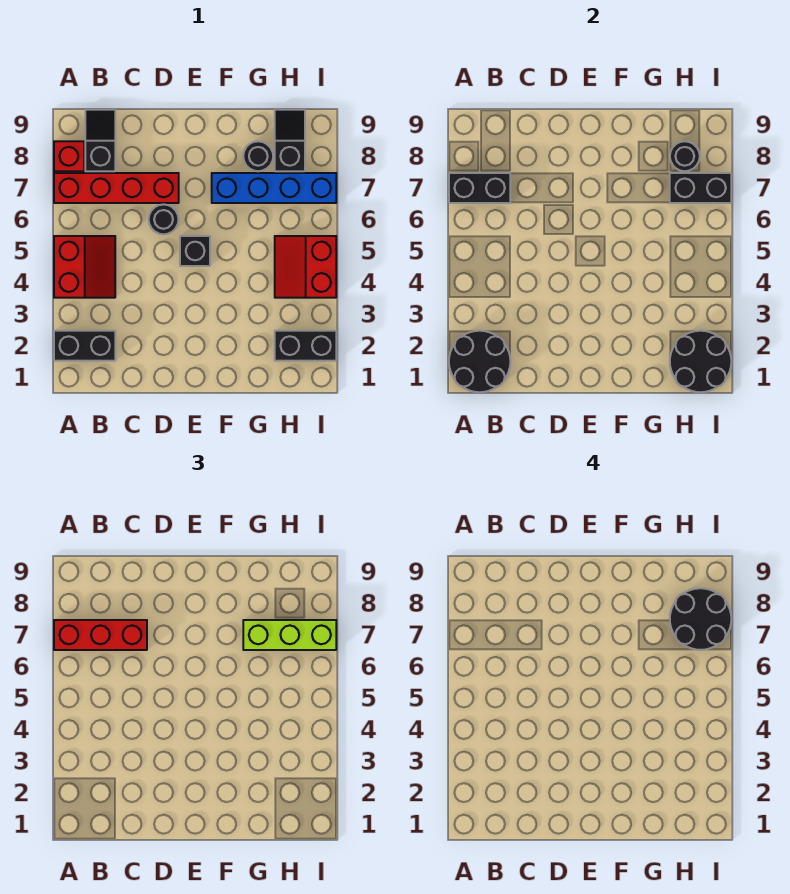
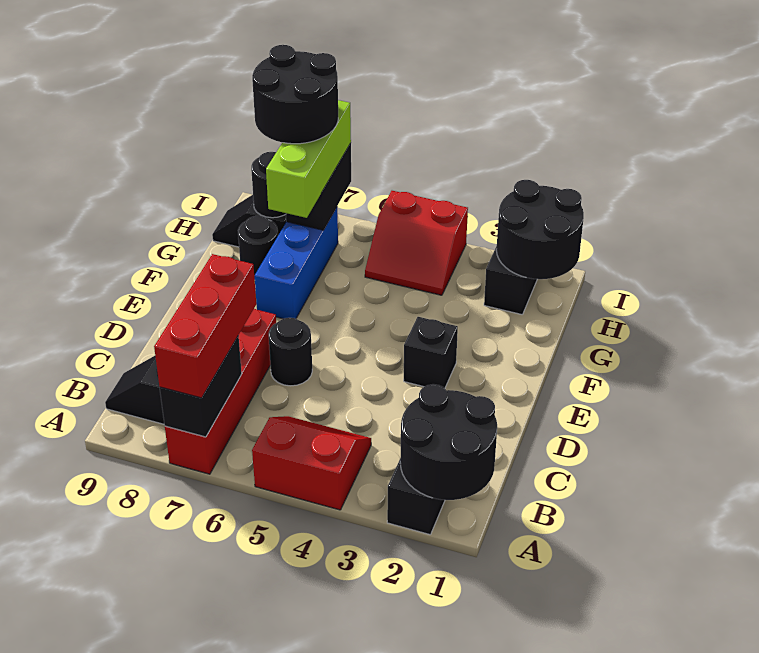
red 1x1 brick [54,141,84,171] -> none
black 1x1 brick [180,236,210,266] -> black 1x1 brick moved to [404,317,458,388]
blue 1x4 brick [212,173,336,203] -> blue 1x3 brick [255,207,338,319]

